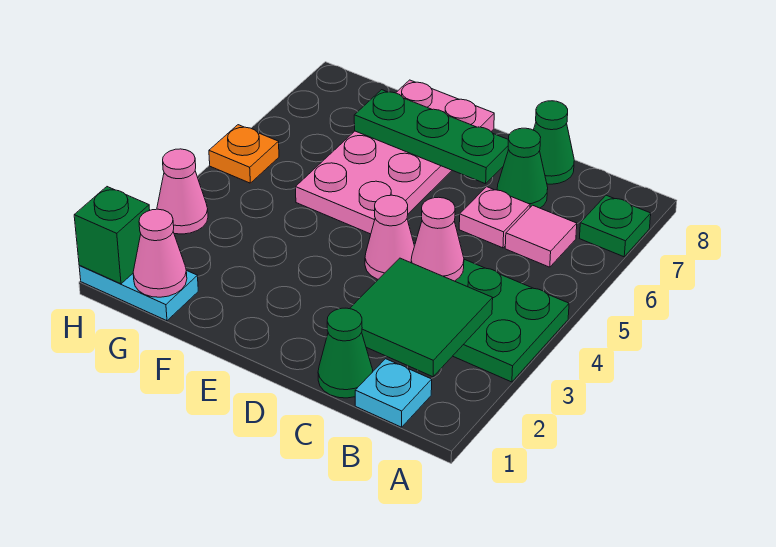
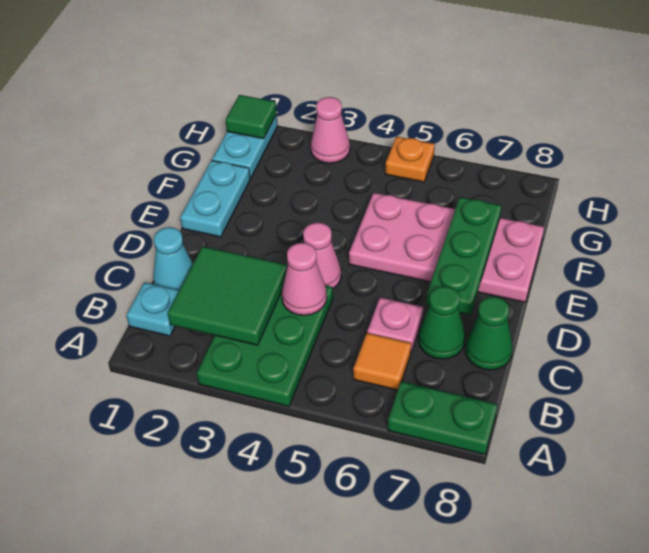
green 1x1 plate [579,195,651,257] -> green 1x2 plate [388,382,497,455]
pink 1x1 tile [505,205,577,267] -> orange 1x1 tile [353,333,411,390]
green 1x1 cone [318,308,373,398] -> cyan 1x1 cone [153,227,193,290]
none -> cyan 1x2 plate [180,160,250,237]
pink 1x1 cone [133,209,187,297] -> none
green 1x1 brick [74,187,150,284] -> green 1x1 tile [226,95,277,139]

